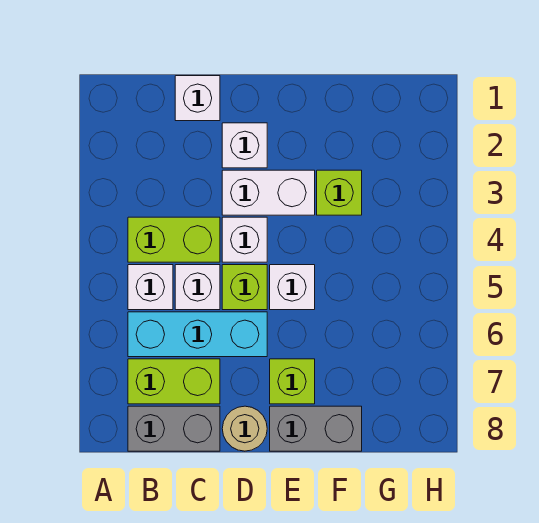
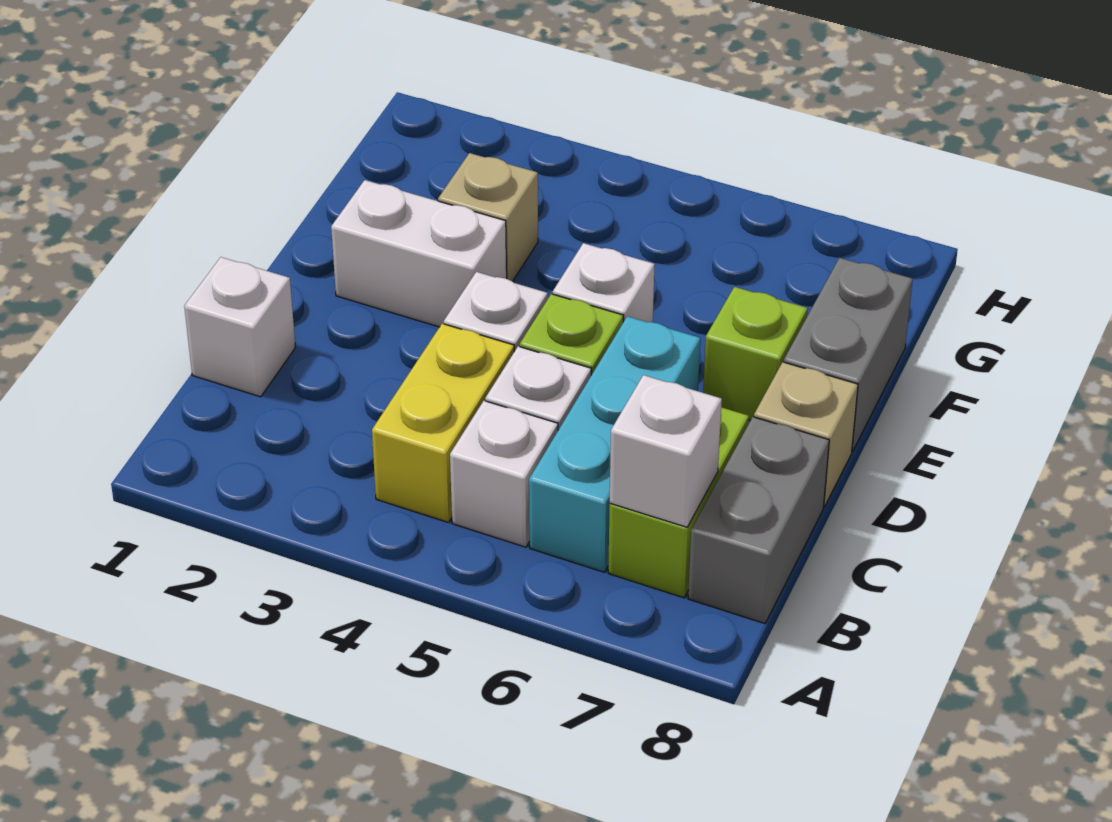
lime 1x2 brick [128,217,220,262] -> yellow 1x2 brick [372,324,514,522]
white 1x1 brick [222,123,267,168] -> white 1x1 brick moved to [610,375,722,527]
white 1x2 brick [222,170,315,215] -> white 1x2 brick turned to [331,180,507,327]
tan 1x1 round brick [222,406,267,451] -> tan 1x1 brick [754,362,858,507]
lime 1x1 brick [317,170,362,215] -> tan 1x1 brick [438,153,538,281]

